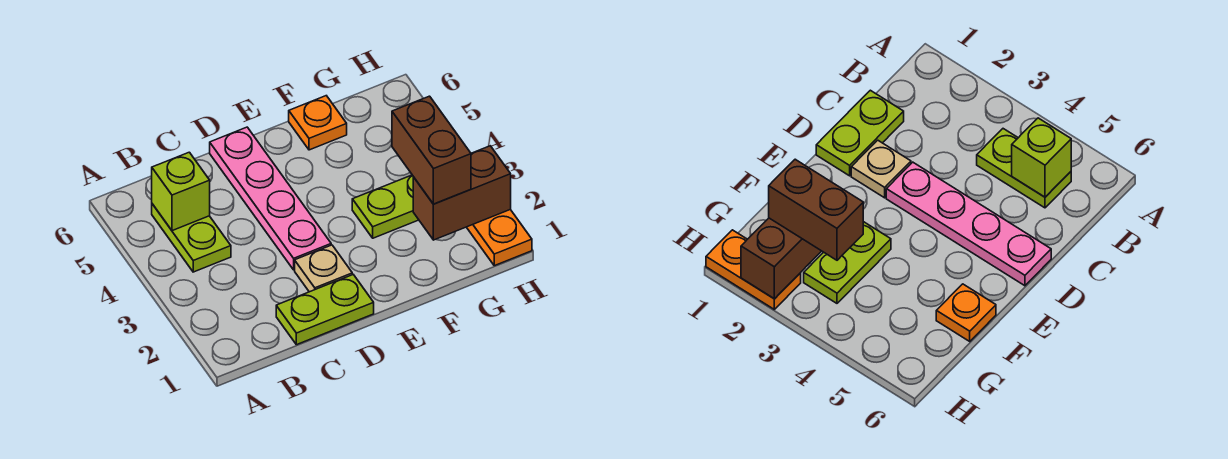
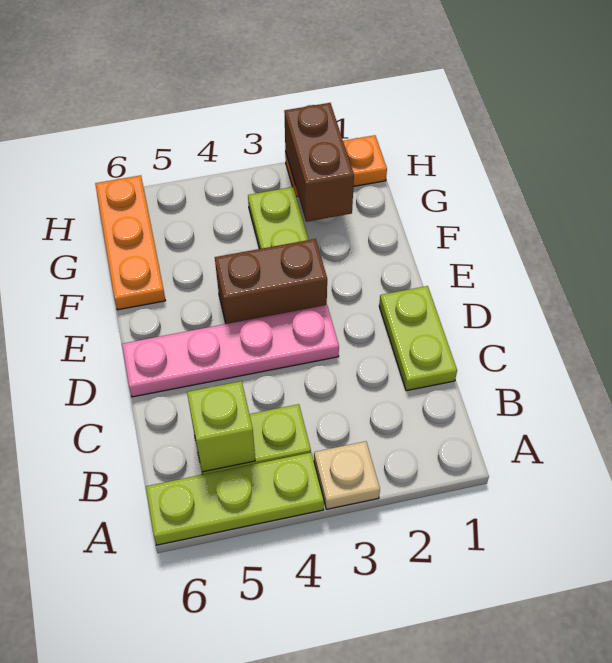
none -> lime 1x3 plate [146,453,324,545]
tan 1x1 plate [295,245,352,292] -> tan 1x1 plate moved to [314,441,380,509]
orange 1x1 plate [289,96,347,150] -> orange 1x3 plate [95,175,165,310]
brown 1x2 brick [392,96,471,204] -> brown 1x2 brick moved to [215,239,327,324]

